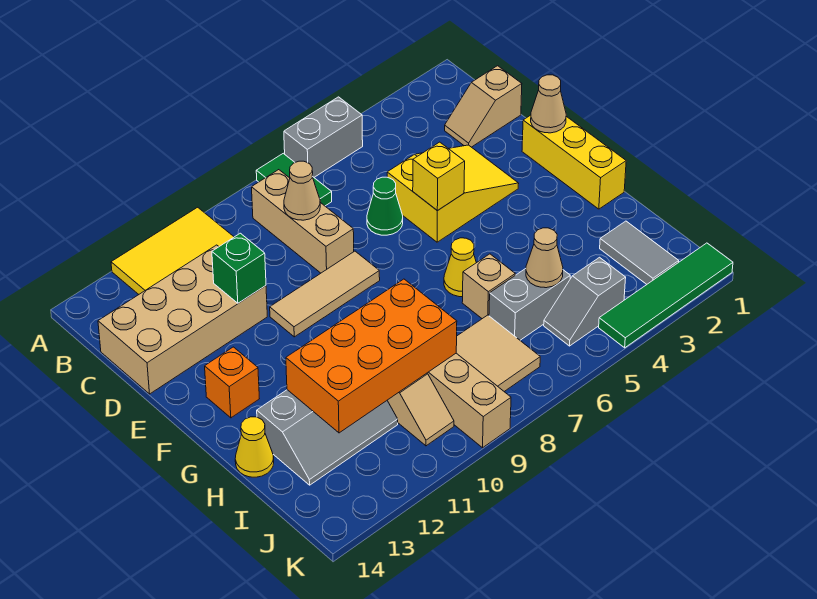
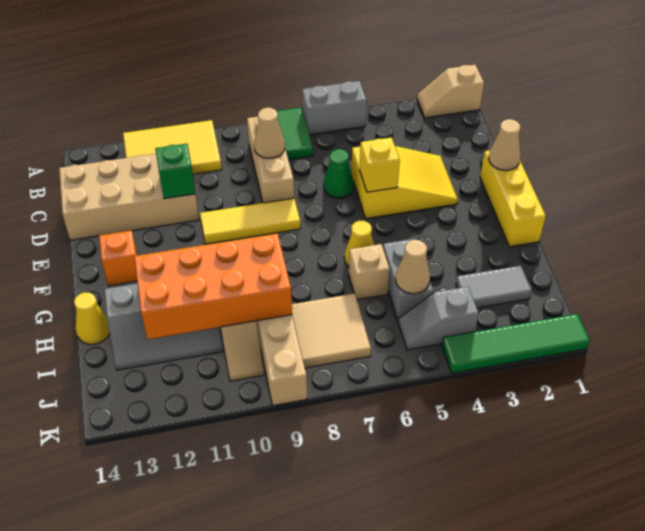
tan 1x2 slope [445,66,522,147] -> tan 1x2 slope moved to [417,65,484,118]
tan 1x3 tile [270,251,380,337] -> yellow 1x3 tile [200,198,301,244]
grey 1x2 tile [600,221,679,284] -> grey 1x2 tile turned to [456,266,532,308]
grey 1x2 brick [489,269,570,340] -> grey 1x2 brick turned to [383,239,433,321]

